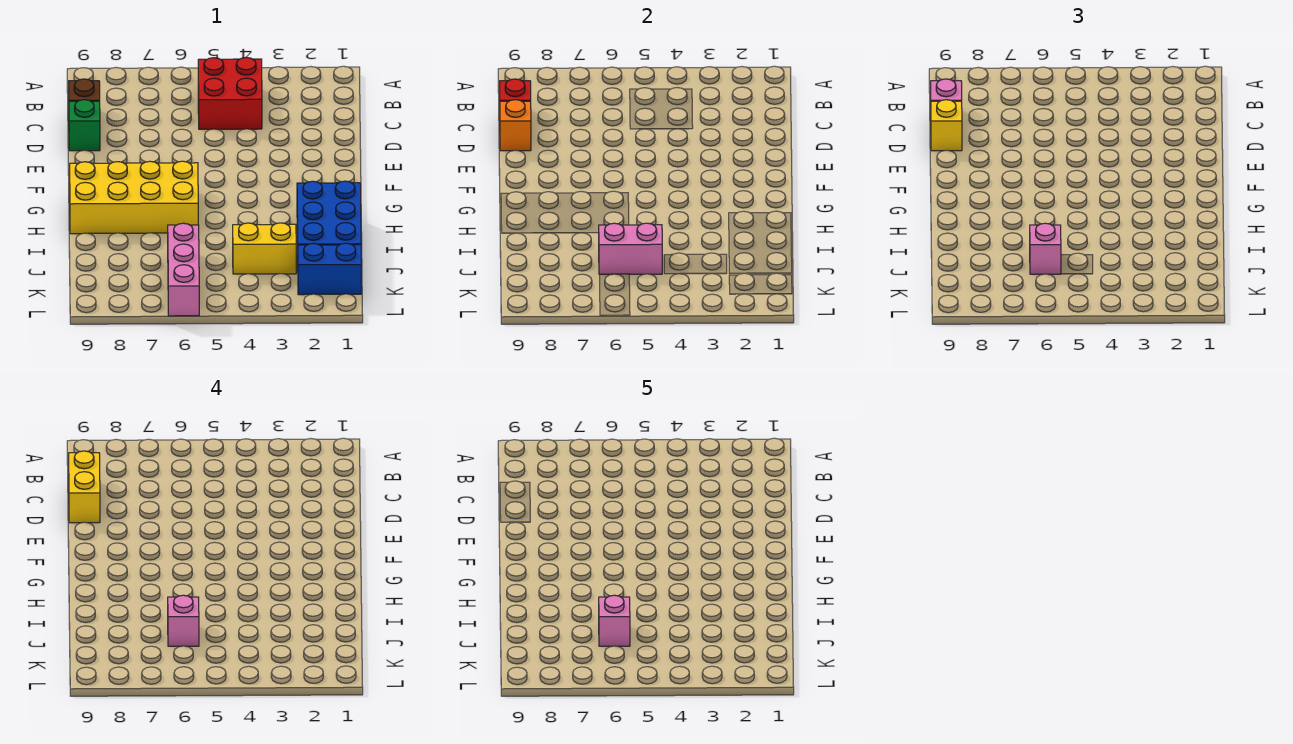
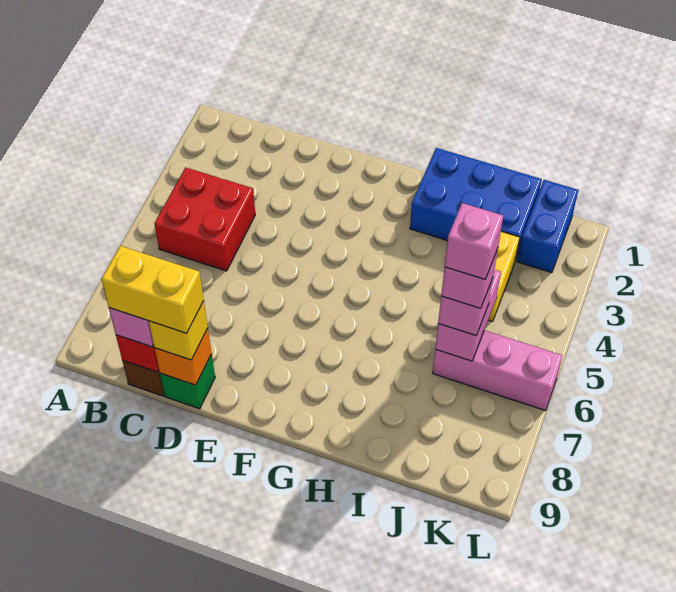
yellow 2x4 brick [70,161,198,234] -> none

